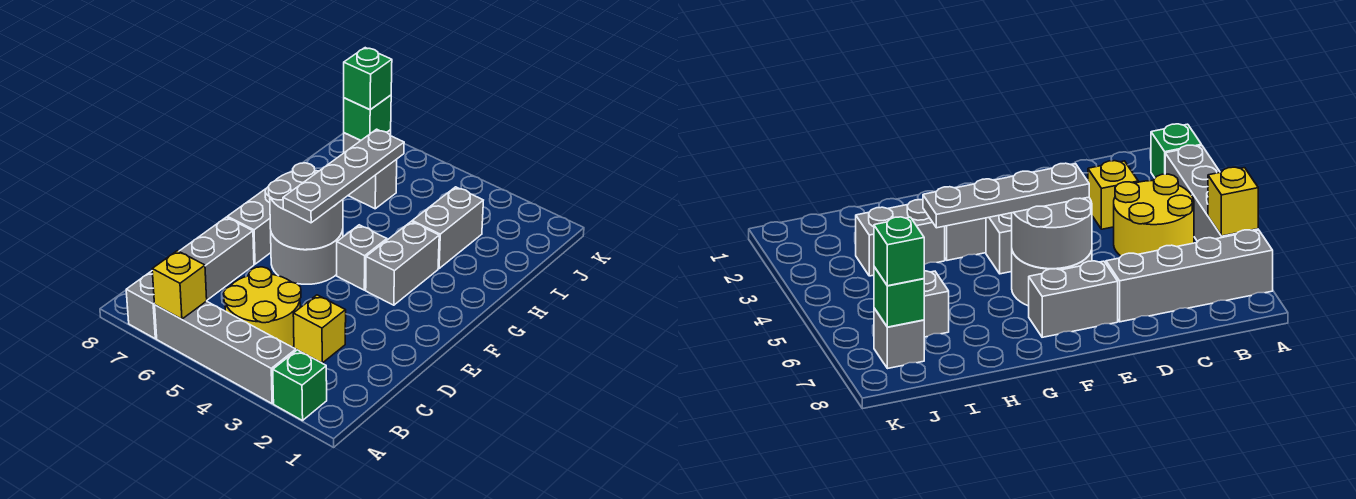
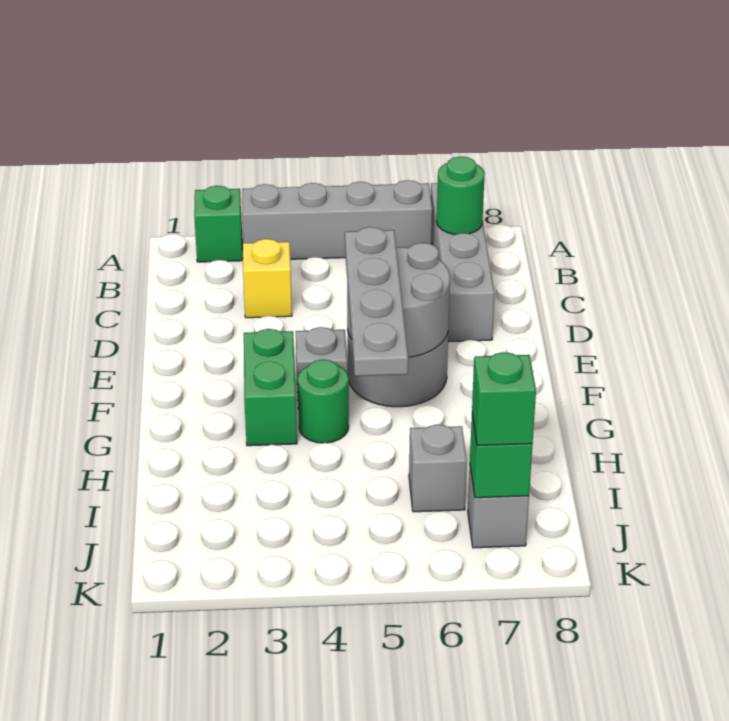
yellow 1x1 brick [152,251,207,319] -> none
yellow 2x2 round brick [224,267,301,347] -> none
none -> green 1x1 round brick [437,157,485,234]
grey 1x2 brick [227,187,271,264] -> none
grey 1x2 brick [366,222,439,305] -> green 1x2 brick [244,329,297,446]
none -> green 1x1 round brick [298,360,349,443]
grey 1x2 brick [412,187,483,268] -> none

